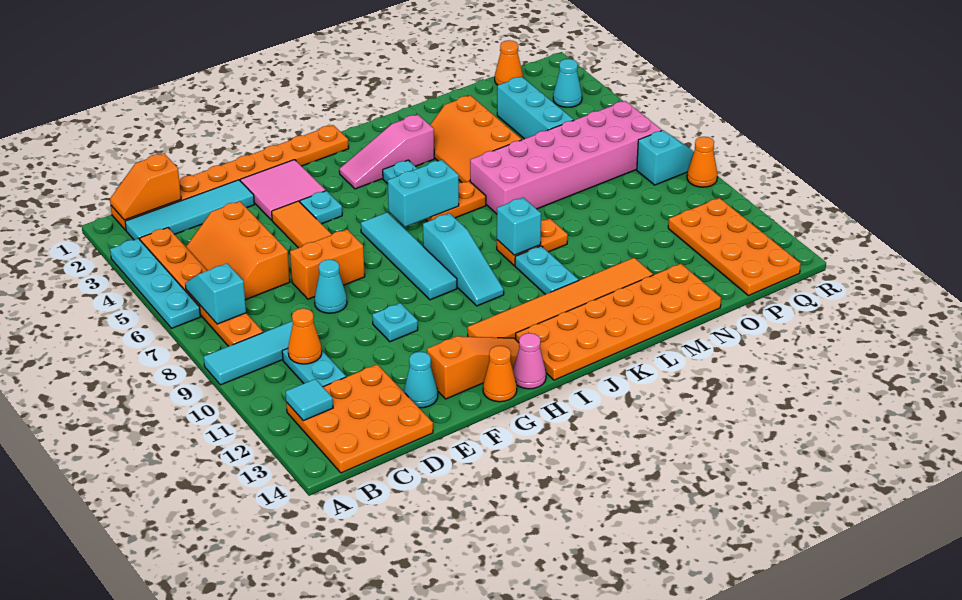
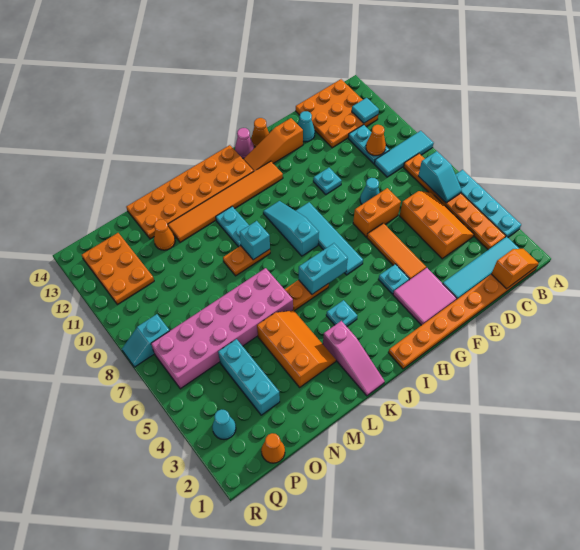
pink 1x3 slope [339,115,434,189] -> pink 1x3 slope turned to [323,321,385,396]
orange 2x4 plate [668,198,801,296] -> orange 2x3 plate [82,233,154,304]
orange 1x1 cone [687,137,718,187] -> orange 1x1 cone moved to [154,219,175,250]

